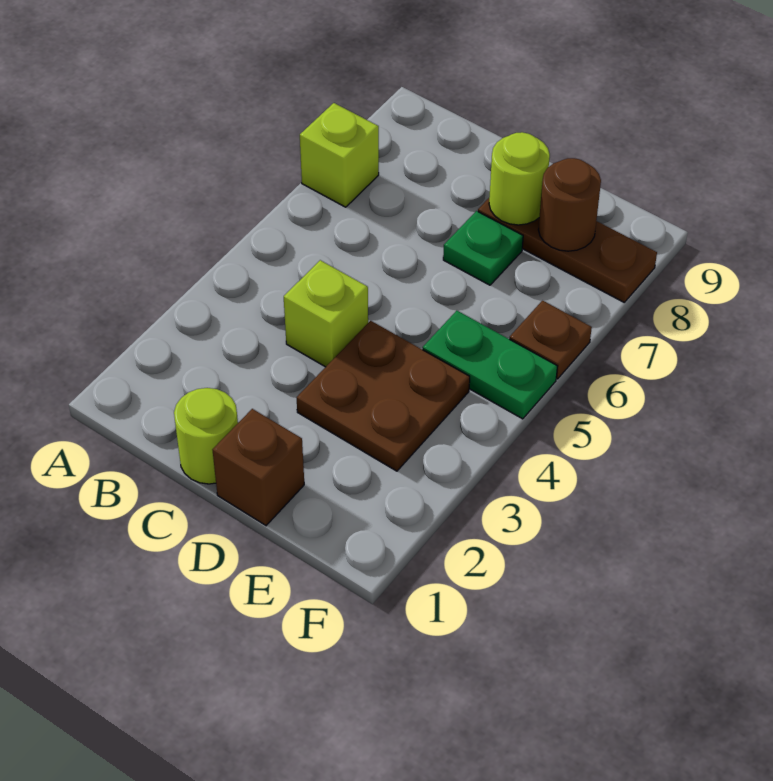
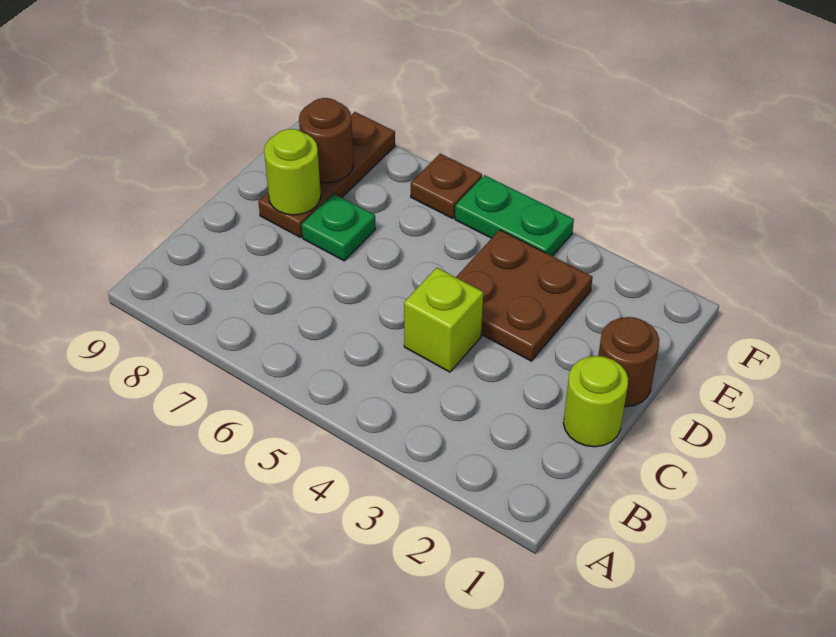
lime 1x1 brick [300,103,379,207] -> none
brown 1x1 brick [213,409,304,526] -> brown 1x1 round brick [598,317,659,407]
green 1x2 plate [423,311,557,419] -> green 1x2 plate turned to [455,175,574,256]

